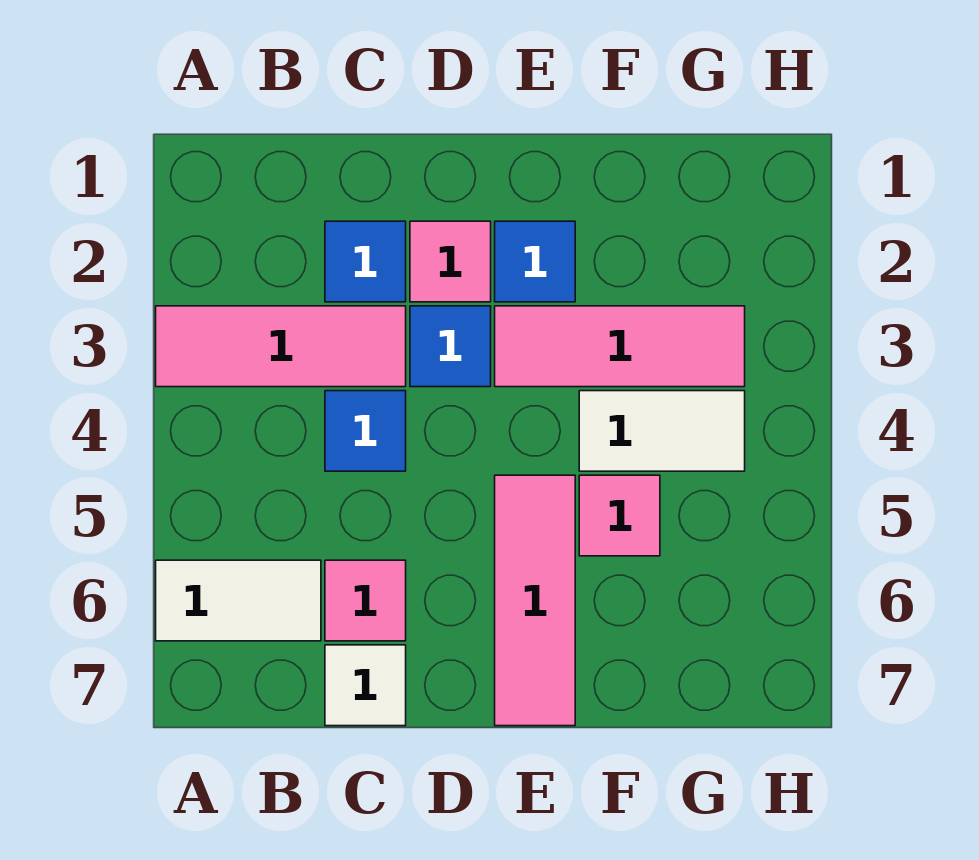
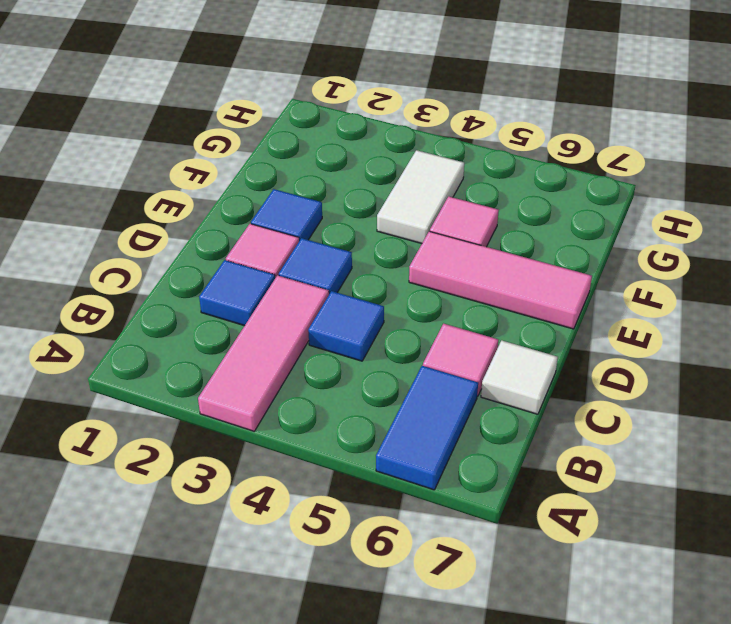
white 1x2 tile [156,560,321,641] -> blue 1x2 tile [376,366,478,490]
pink 1x3 tile [495,306,745,387] -> none

